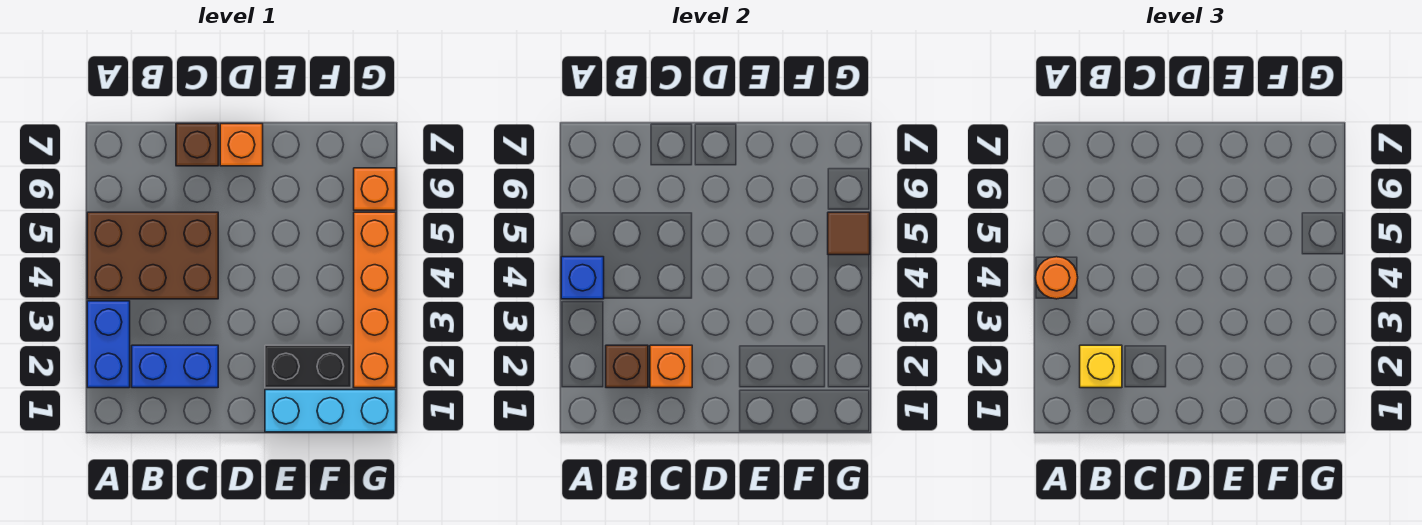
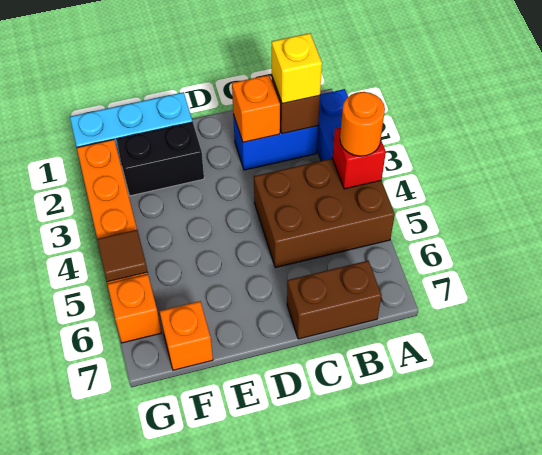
blue 1x1 brick [561,257,604,299] -> red 1x1 brick [332,127,386,189]
brown 1x1 brick [176,124,218,166] -> brown 1x2 brick [287,261,382,339]
orange 1x1 brick [220,124,263,166] -> orange 1x1 brick moved to [160,301,213,370]

